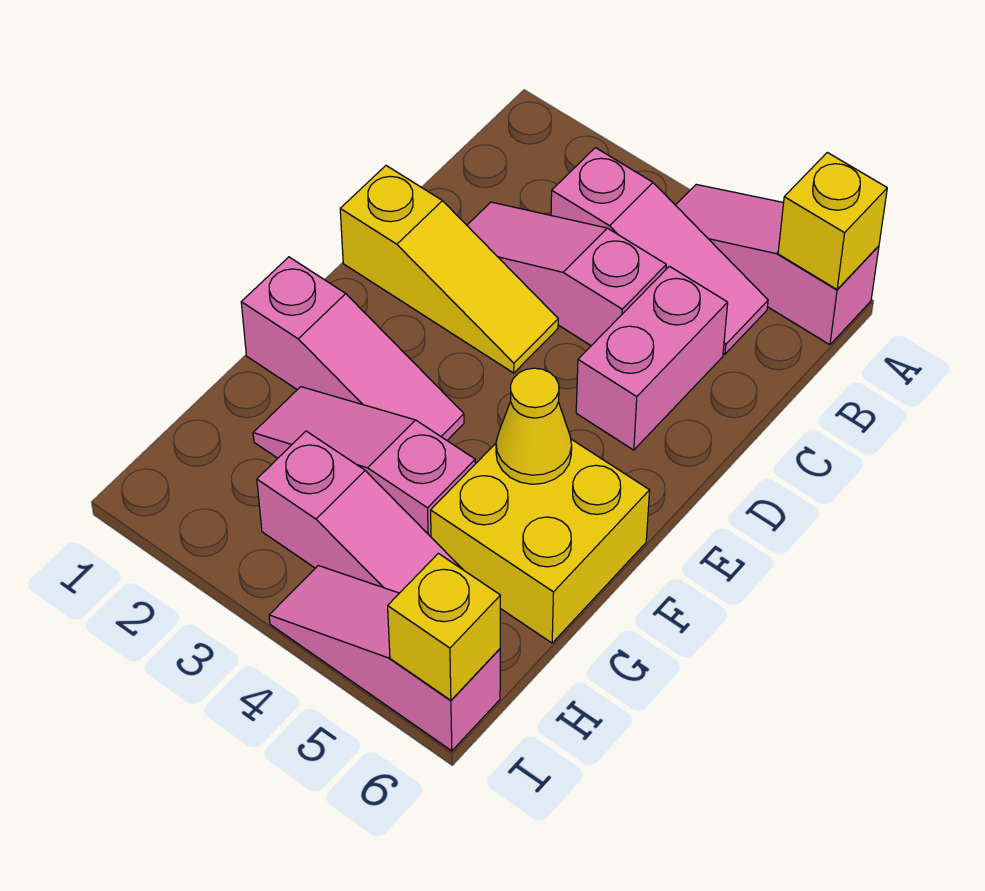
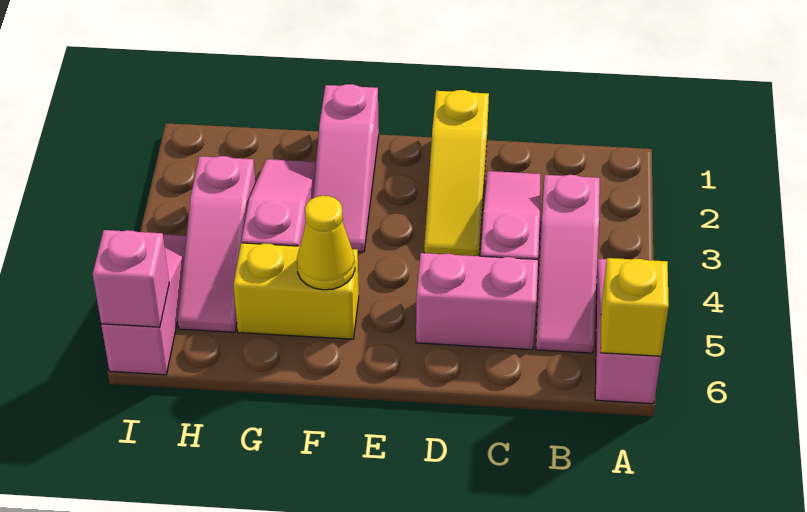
yellow 2x2 brick [431,439,650,643] -> yellow 1x2 brick [233,243,359,339]
yellow 1x1 brick [388,553,500,700] -> pink 1x1 brick [93,230,169,327]

